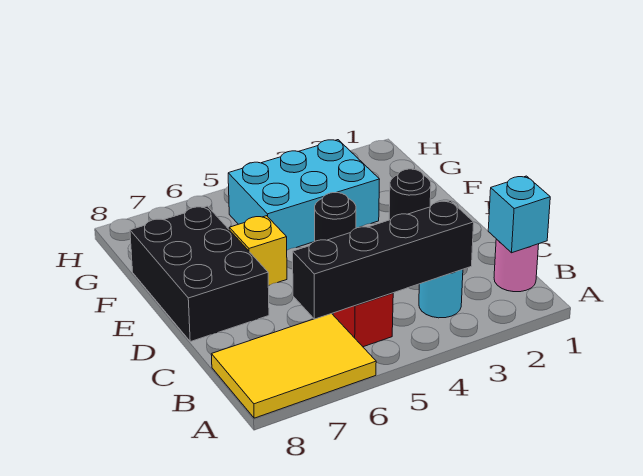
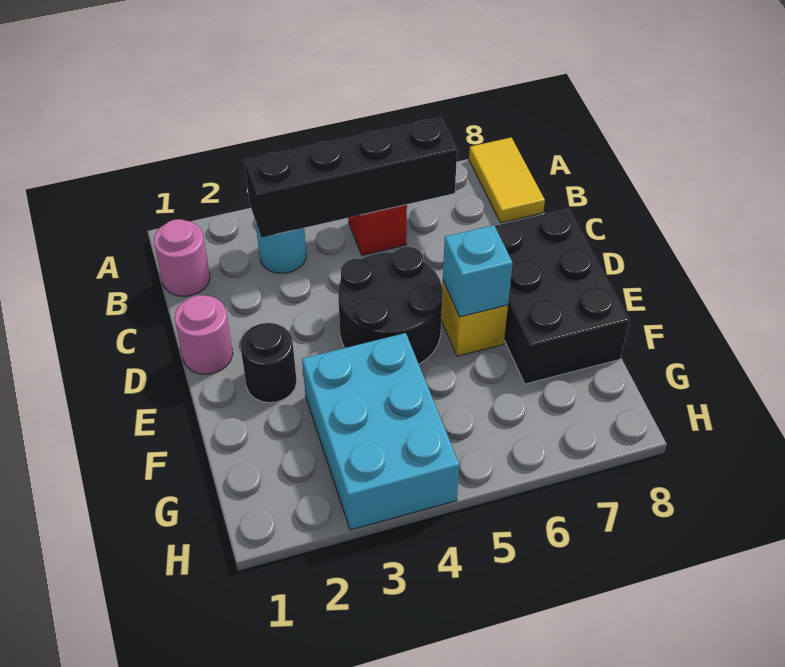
yellow 2x3 tile [211,314,376,418] -> yellow 1x2 tile [469,138,545,223]
cyan 1x1 brick [488,176,550,253] -> cyan 1x1 brick moved to [443,225,513,317]
none -> pink 1x1 round brick [175,295,233,374]
black 1x1 round brick [315,193,356,241] -> black 2x2 round brick [338,247,443,364]
cyan 2x3 brick [228,140,380,250] -> cyan 2x3 brick turned to [302,333,459,530]

